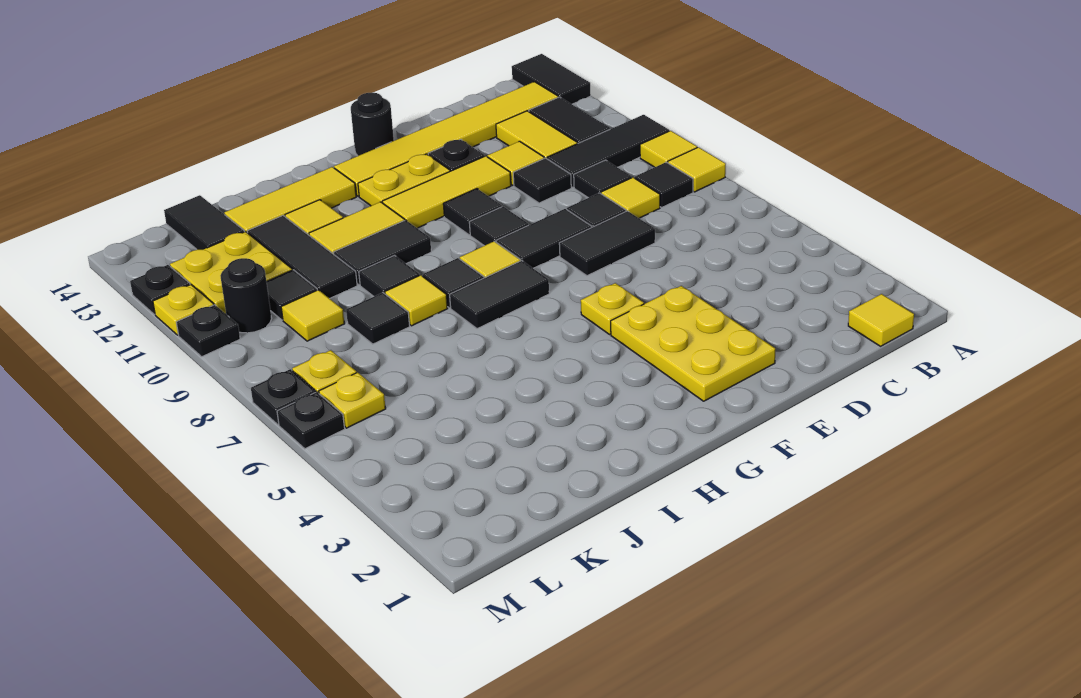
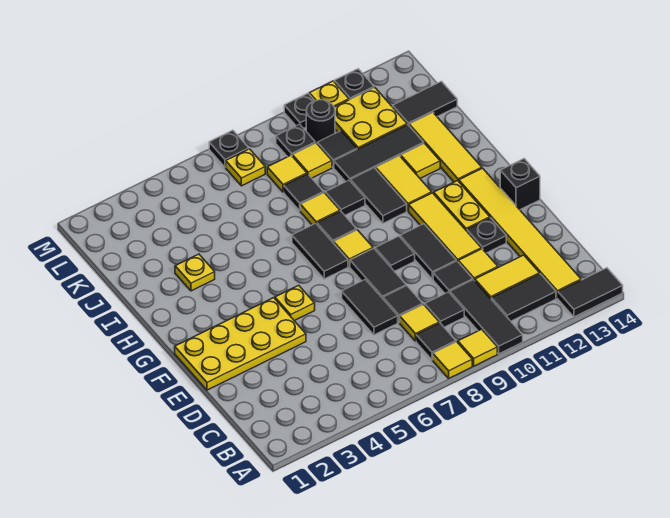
yellow 1x1 tile [848,294,914,346] -> yellow 1x1 tile moved to [267,155,307,192]
yellow 2x3 plate [611,286,775,401] -> yellow 2x4 plate [175,298,306,390]
black 1x1 tile [443,189,502,235] -> black 1x2 tile [400,224,456,279]
black 1x1 round brick [351,93,394,156] -> black 1x1 brick [500,159,540,210]
yellow 1x1 plate [319,372,386,428] -> yellow 1x1 plate moved to [175,254,215,291]
black 1x1 plate [277,392,345,449] -> black 1x1 plate moved to [276,124,315,157]

